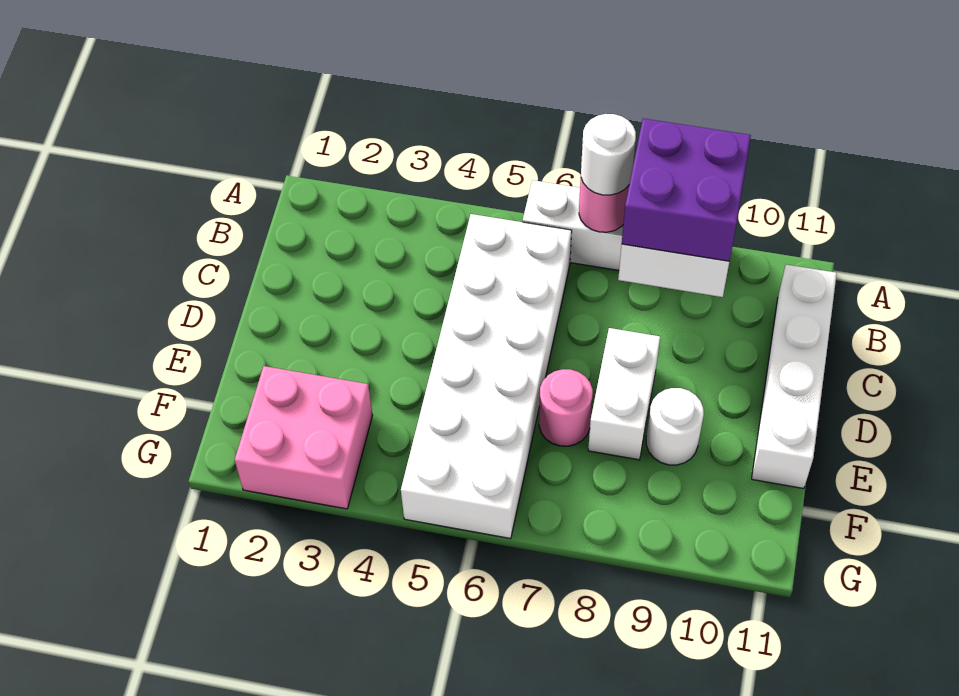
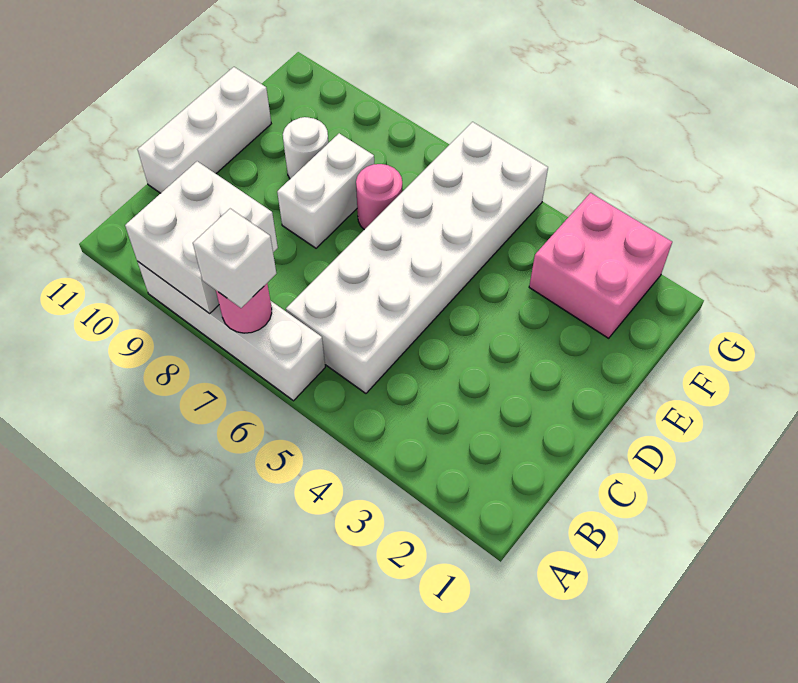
white 1x1 round brick [581,114,636,195] -> white 1x1 brick [193,209,276,308]
purple 2x2 brick [622,119,751,261] -> none
white 1x4 brick [752,265,837,489] -> white 1x3 brick [138,67,271,193]

